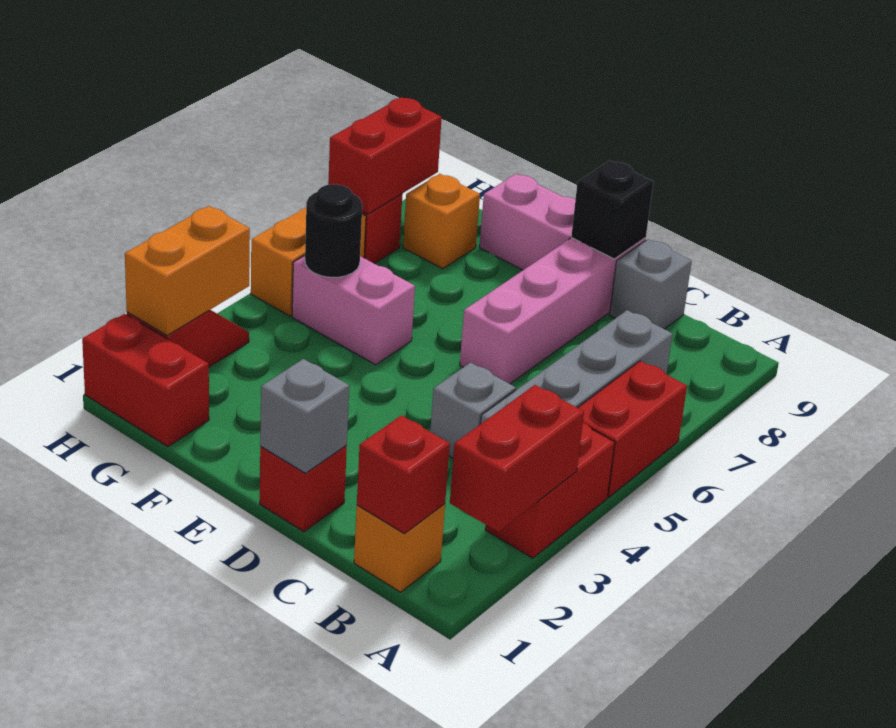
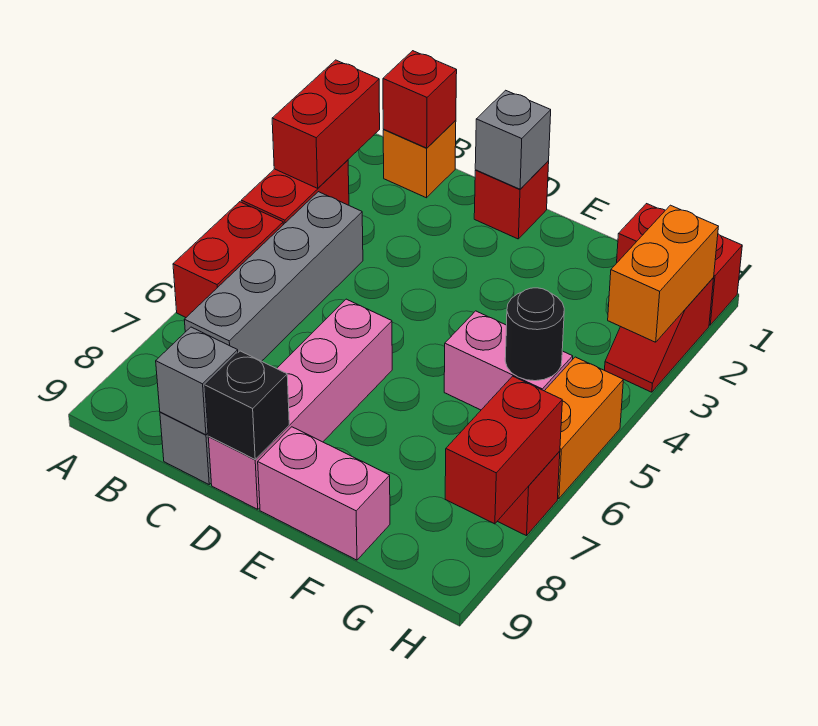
grey 1x1 brick [430,362,516,458] -> grey 1x1 brick moved to [156,327,238,435]
orange 1x1 brick [403,174,480,269] -> none

